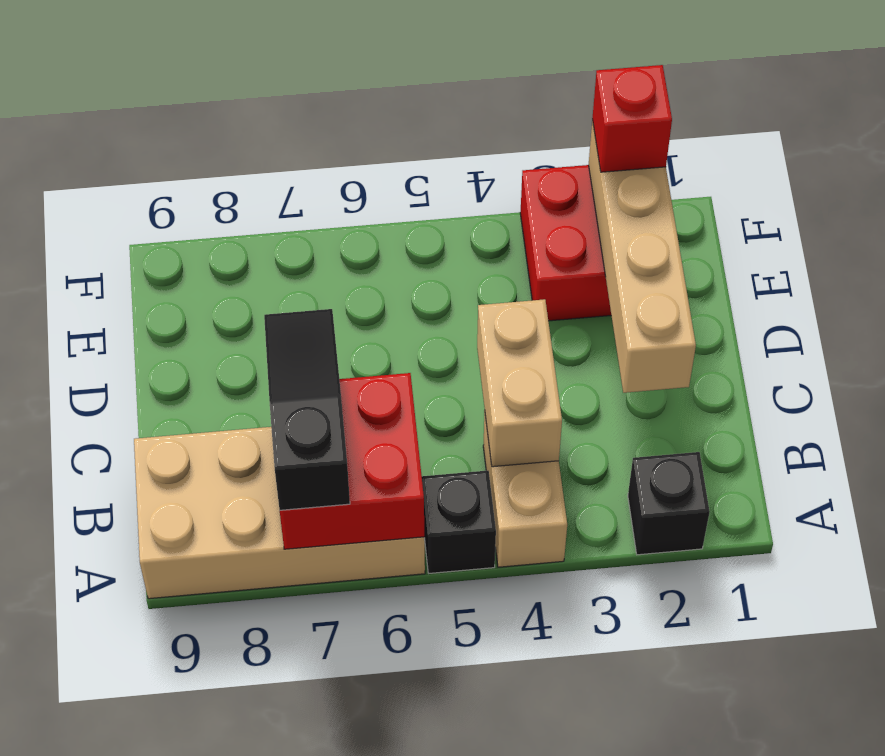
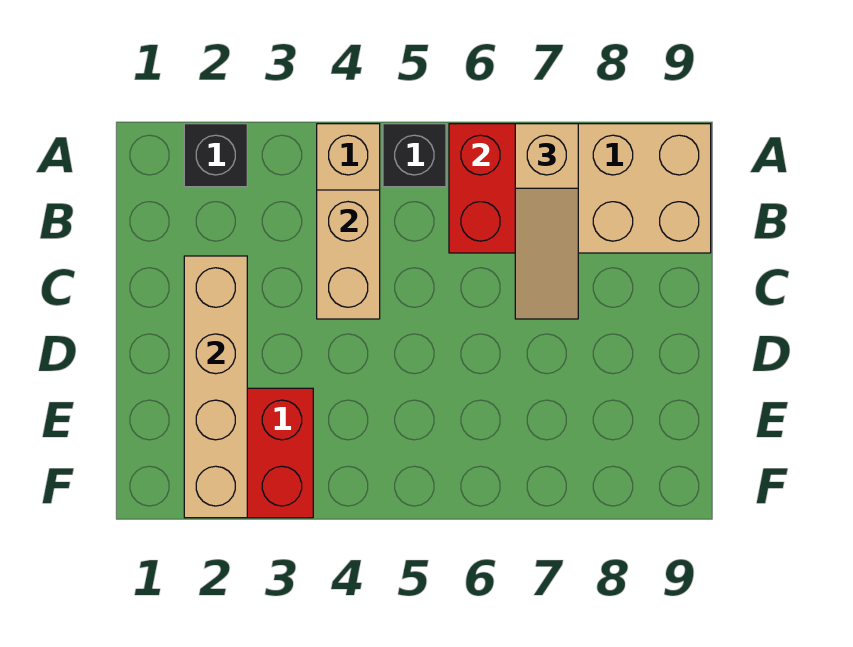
black 1x3 slope [264,309,350,510] -> tan 1x3 slope [515,124,578,319]
red 1x1 brick [592,65,672,172] -> none

